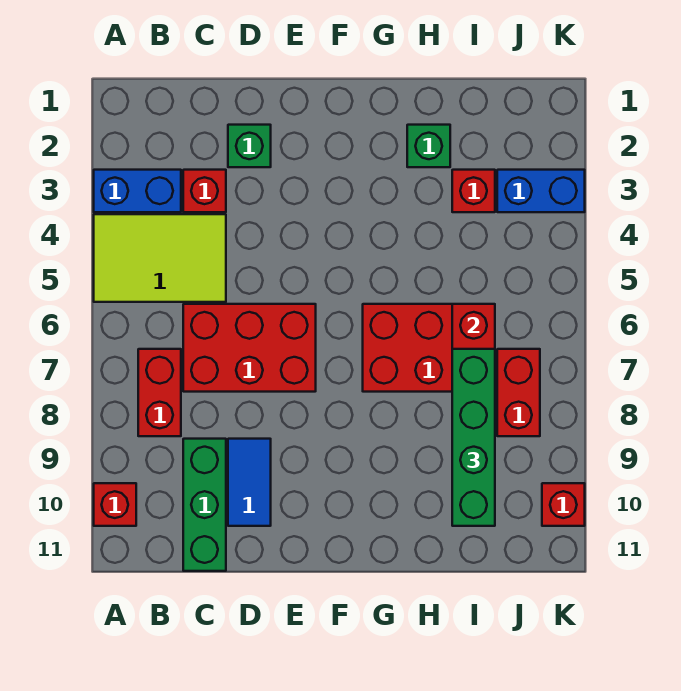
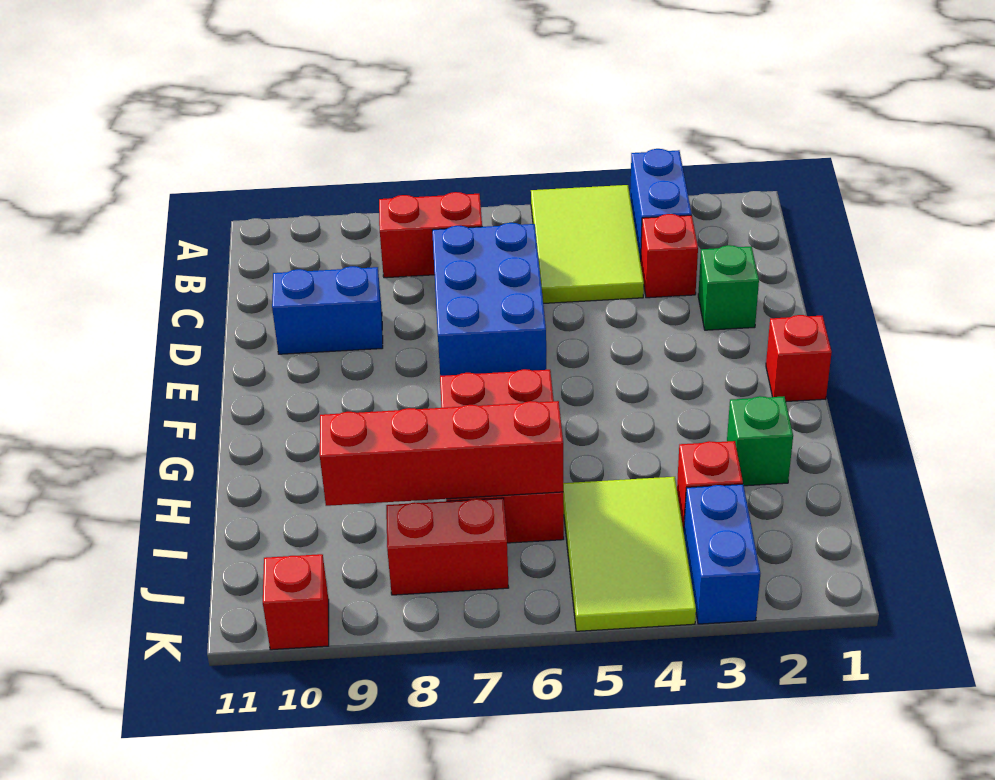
red 1x1 brick [94,483,136,526] -> red 1x1 brick moved to [766,315,832,402]
red 2x3 brick [183,304,316,392] -> blue 2x3 brick [432,223,546,376]
green 1x3 brick [183,439,226,571] -> none
blue 1x2 tile [228,439,271,526] -> blue 1x2 brick [272,266,383,354]
none -> lime 2x3 tile [563,477,696,631]
green 1x4 brick [452,349,495,526] -> none

